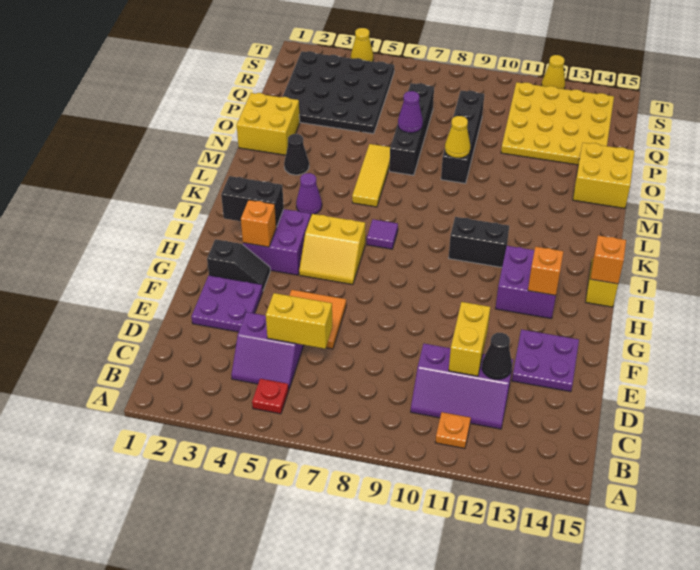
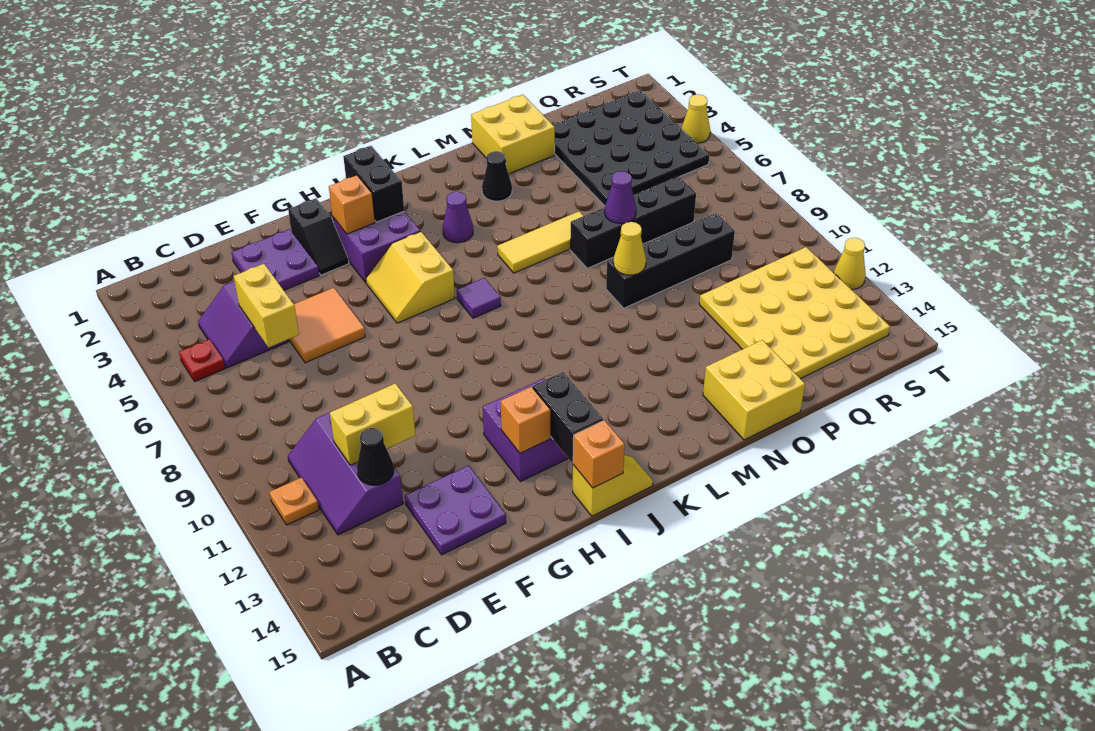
black 1x2 brick [449,217,509,267] -> black 1x2 brick moved to [533,372,603,463]

